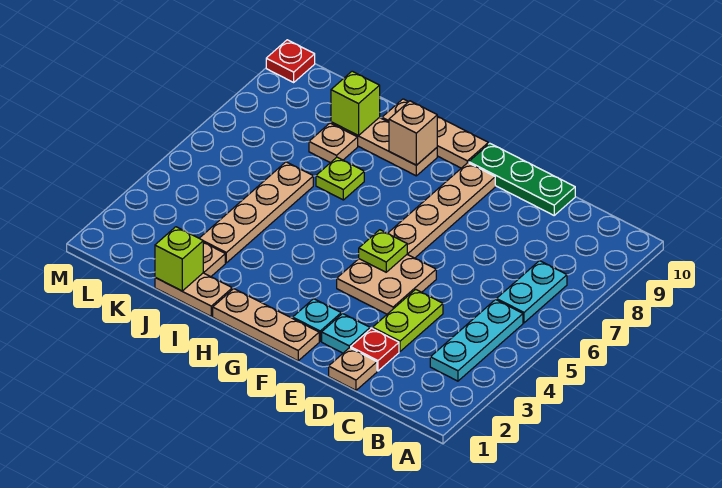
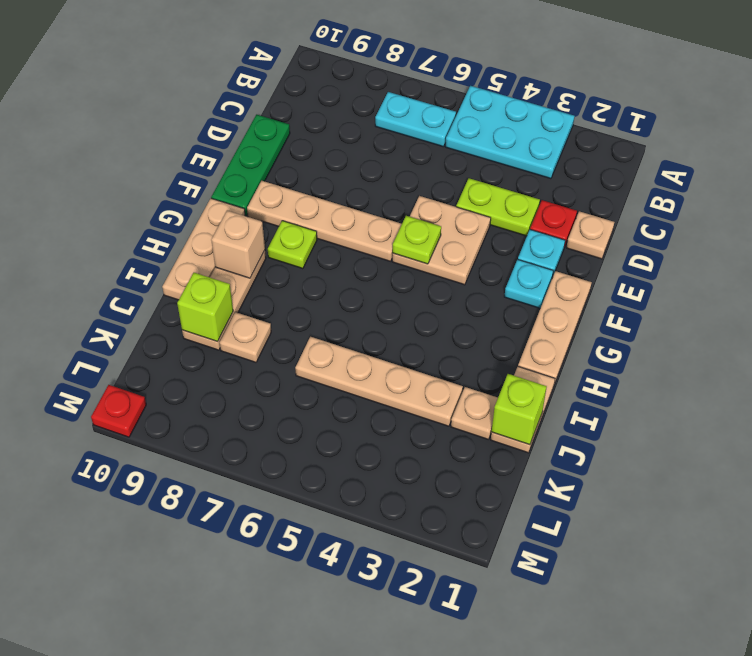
cyan 1x3 plate [430,300,523,381] -> cyan 2x3 plate [445,86,575,179]
lime 1x1 plate [316,157,364,200] -> lime 1x1 plate moved to [268,221,317,269]

